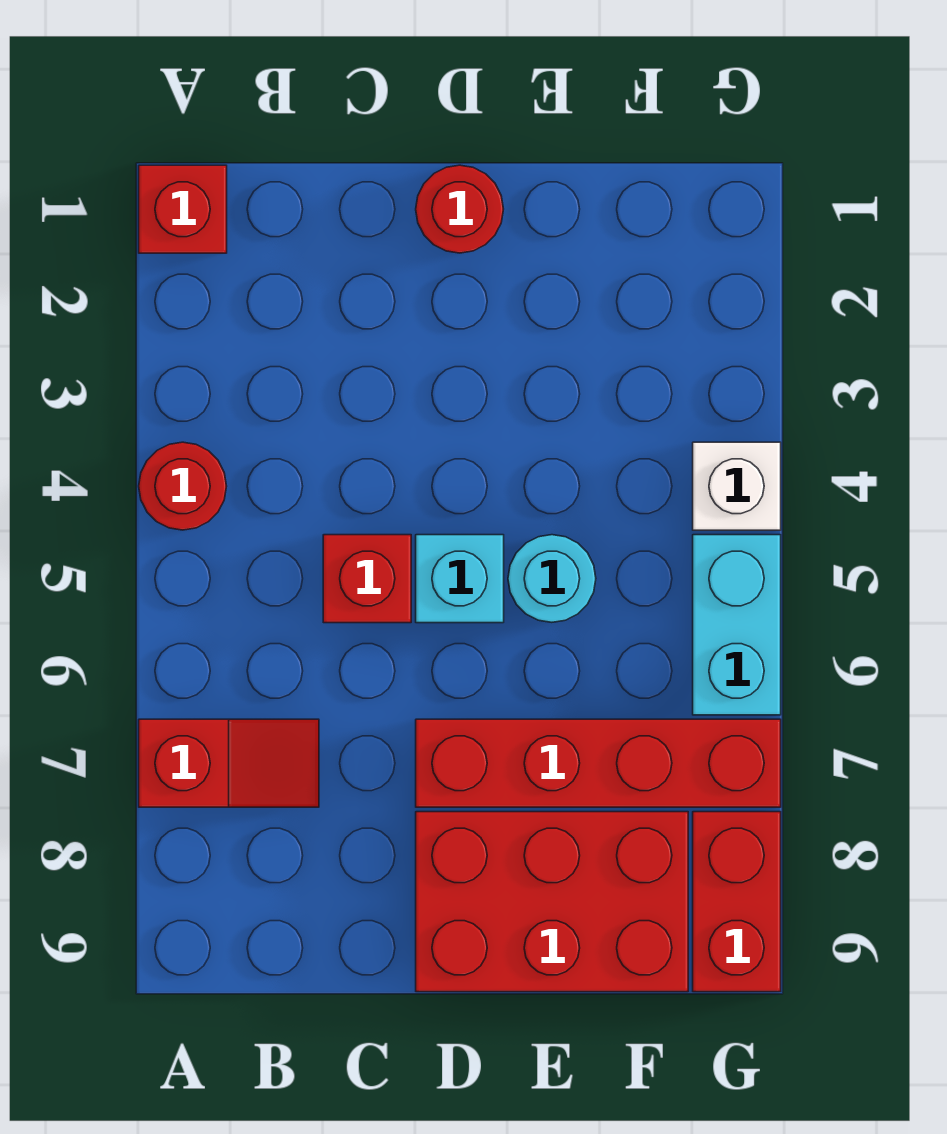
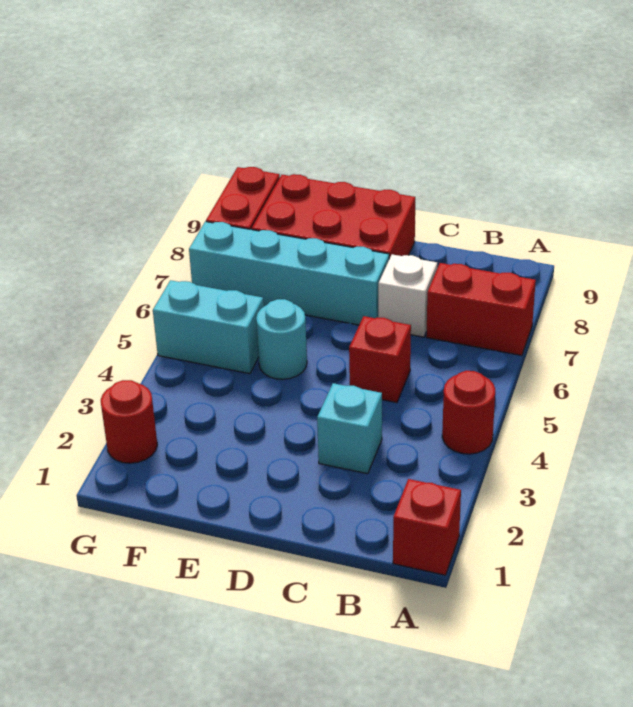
red 1x2 slope [139,719,319,807] -> red 1x2 brick [426,263,536,355]
red 1x1 round brick [416,165,503,253] -> red 1x1 round brick moved to [101,380,157,463]
cyan 1x1 brick [416,535,504,623] -> cyan 1x1 brick moved to [317,383,382,474]
red 1x4 brick [416,719,781,807] -> cyan 1x4 brick [189,222,389,325]
white 1x1 brick [693,442,781,530] -> white 1x1 brick moved to [378,254,437,337]
cyan 1x2 brick [693,535,781,715] -> cyan 1x2 brick turned to [153,280,264,374]

